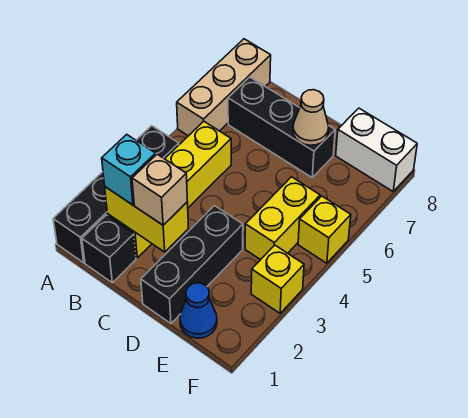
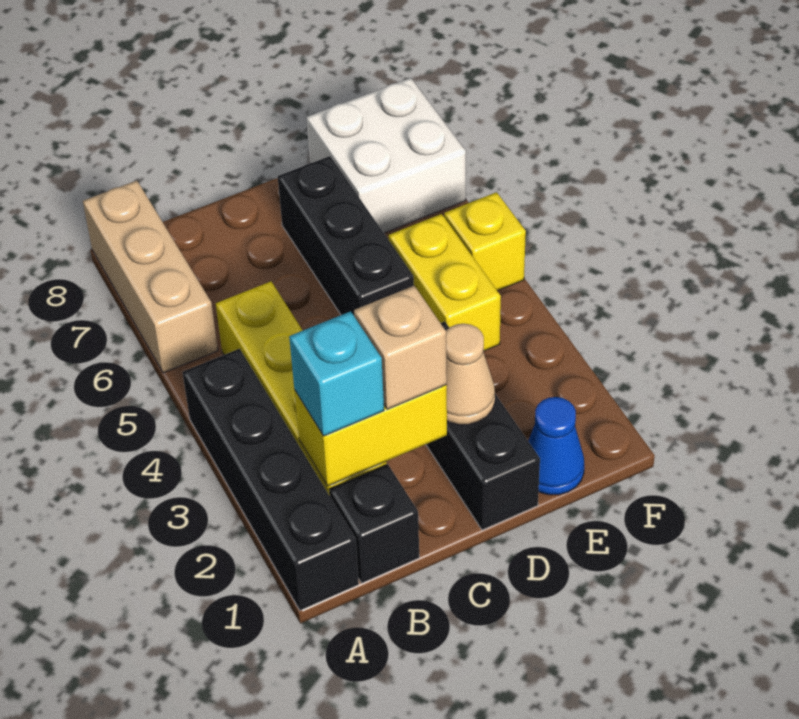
black 1x3 brick [228,77,335,177] -> black 1x3 brick turned to [278,156,414,315]
tan 1x1 cone [293,90,329,145] -> tan 1x1 cone moved to [446,324,495,425]
white 1x2 brick [336,108,417,191] -> white 2x2 brick [306,78,466,233]
yellow 1x1 brick [251,245,304,313] -> none

